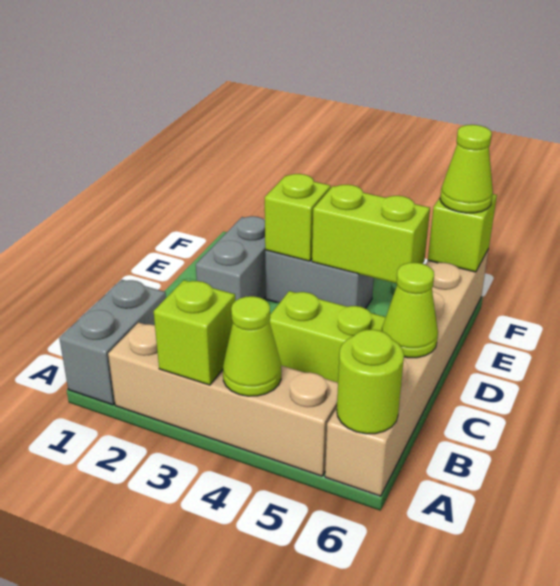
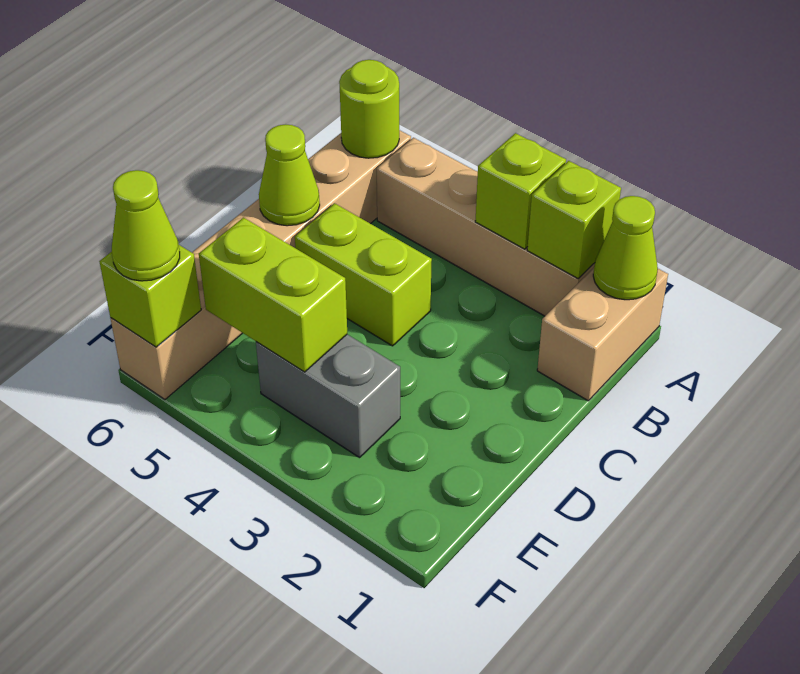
grey 1x2 brick [59,280,166,405] -> tan 1x2 brick [537,268,668,401]
lime 1x1 cone [223,296,281,396] -> lime 1x1 cone moved to [593,196,658,300]
grey 1x2 brick [196,216,266,301] -> none
lime 1x1 brick [265,174,331,261] -> lime 1x1 brick moved to [527,161,621,279]

